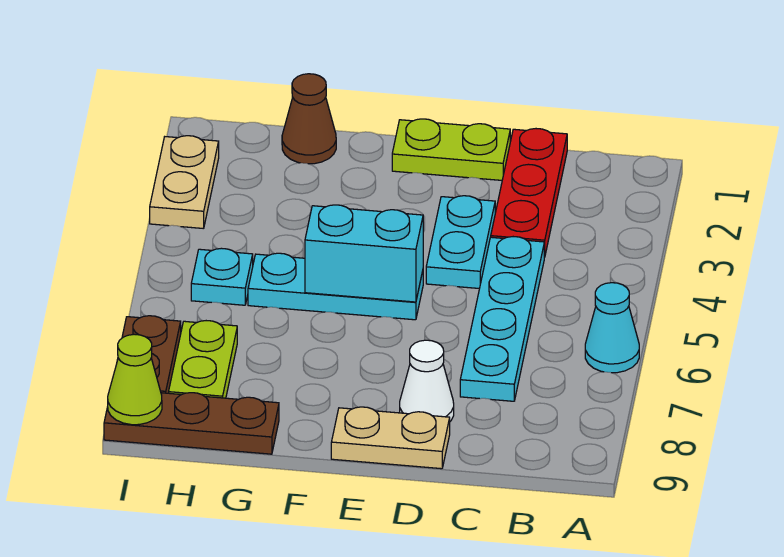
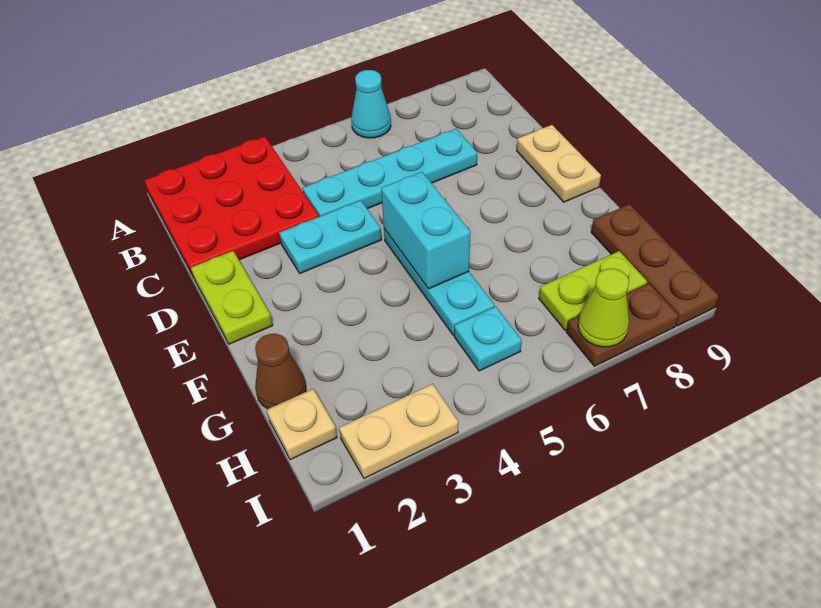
red 1x3 plate [491,129,567,257] -> red 3x3 plate [144,136,319,278]
white 1x1 cone [400,340,454,421] -> none
none -> tan 1x1 plate [267,389,337,460]
lime 1x1 cone [108,334,162,425] -> lime 1x1 cone moved to [578,269,629,347]

